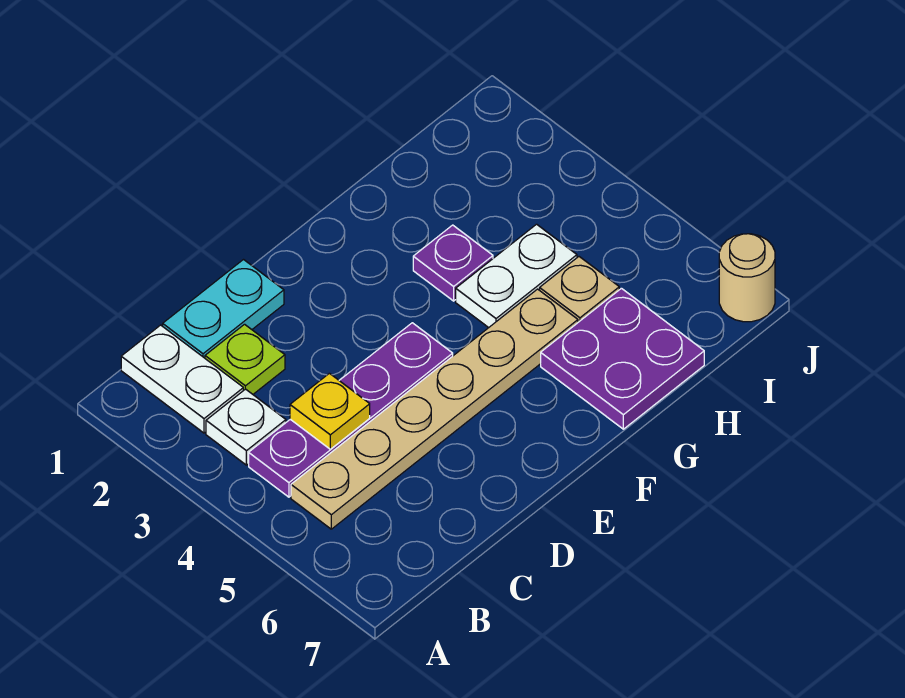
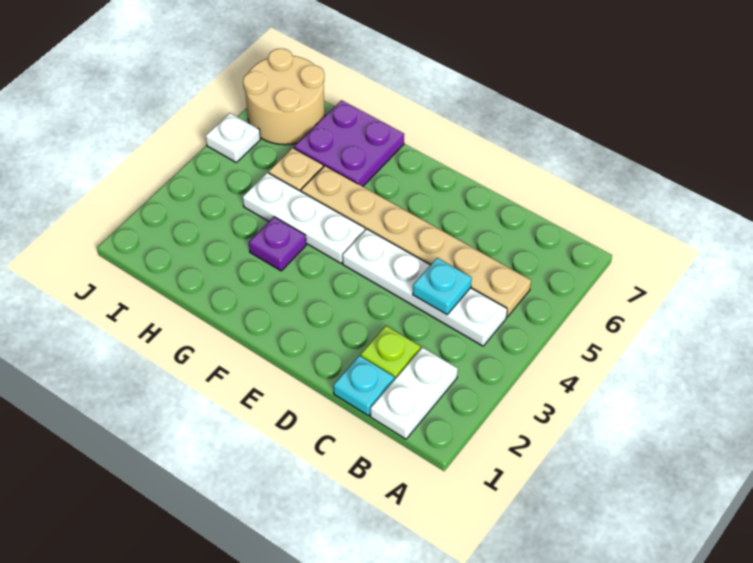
white 1x1 plate [206,389,286,465] -> white 1x1 plate moved to [206,113,260,162]
purple 1x4 plate [249,323,453,497] -> white 1x4 plate [343,229,507,346]
cyan 1x2 plate [163,260,284,358] -> cyan 1x1 plate [333,356,394,416]
yellow 1x1 plate [290,373,370,449] -> cyan 1x1 plate [413,258,472,314]
white 1x2 plate [456,224,577,328] -> white 1x3 plate [243,172,365,263]
tan 1x1 round brick [719,234,775,322] -> tan 2x2 round brick [243,49,325,145]

